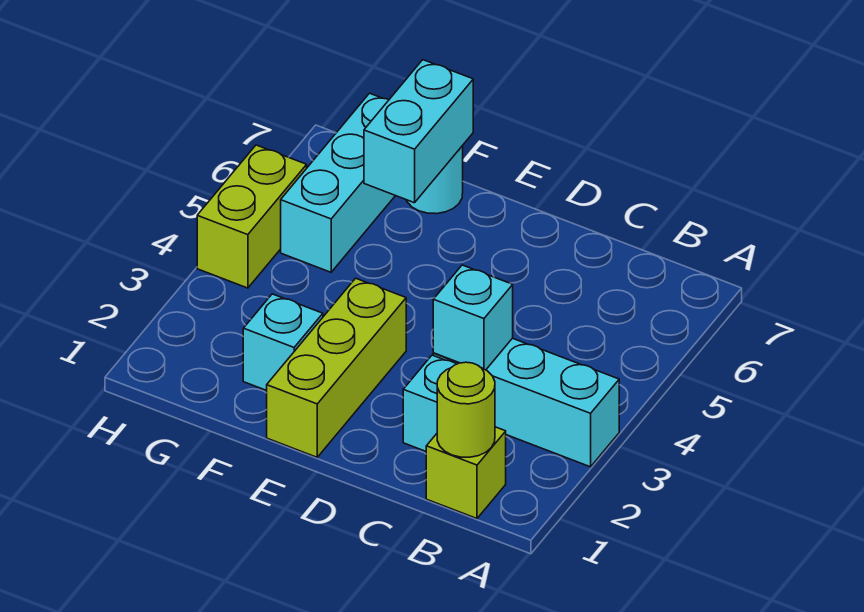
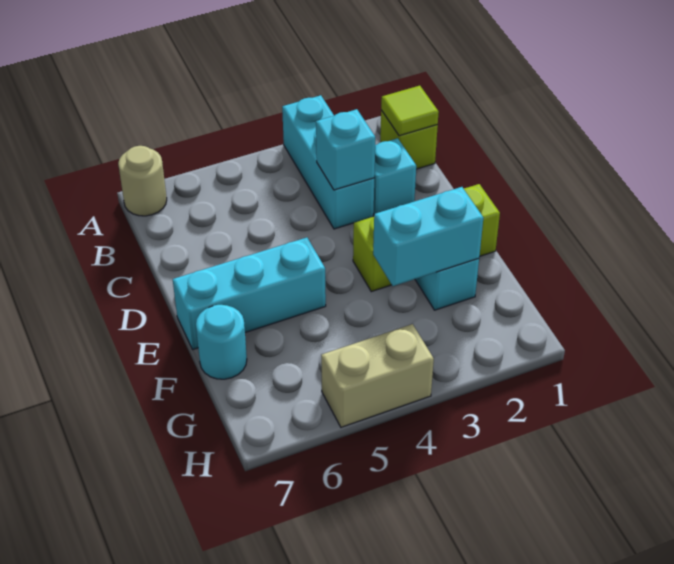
none -> tan 1x1 round brick [118,146,167,216]
lime 1x1 round brick [437,362,495,457] -> lime 1x1 tile [381,86,439,136]
cyan 1x2 brick [364,60,473,203] -> cyan 1x2 brick moved to [373,187,483,286]
cyan 1x3 brick [281,93,395,272] -> cyan 1x3 brick moved to [173,237,326,349]
lime 1x2 brick [197,145,307,288] -> tan 1x2 brick [321,324,434,427]

